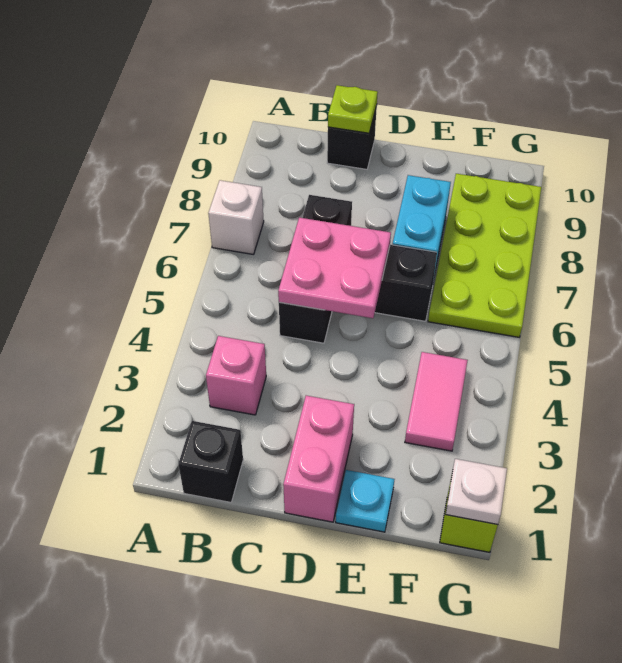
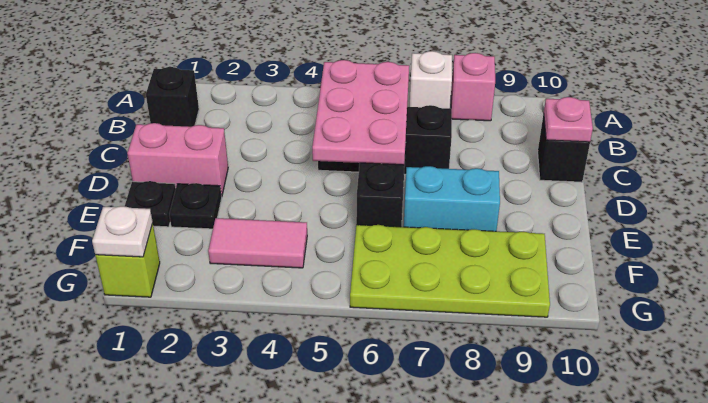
pink 1x1 brick [206,336,266,415] -> pink 1x1 brick moved to [451,53,495,121]
pink 2x2 plate [278,217,391,318] -> pink 2x3 plate [312,60,409,165]
lime 1x1 plate [328,85,378,133] -> pink 1x1 plate [544,97,593,142]
cyan 1x1 plate [336,470,394,532] -> black 1x1 plate [125,181,176,227]
none -> black 1x1 plate [169,183,222,229]

